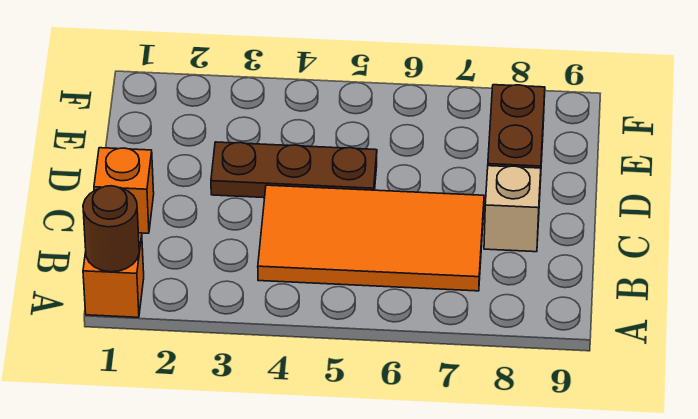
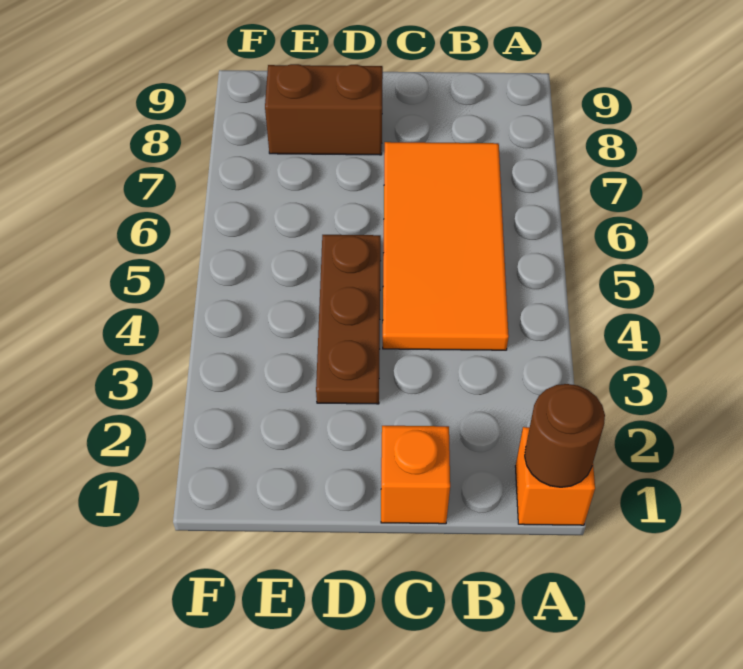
tan 1x1 brick [484,166,541,252] -> none

